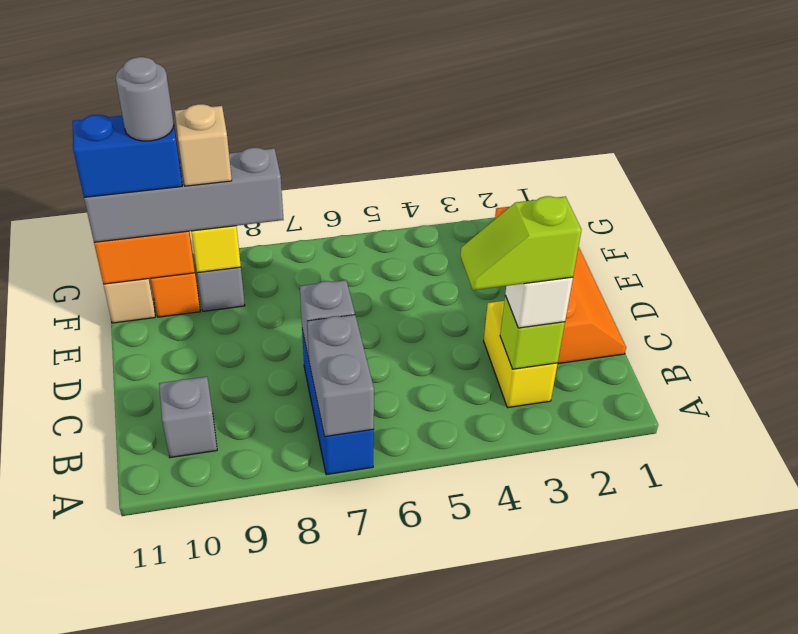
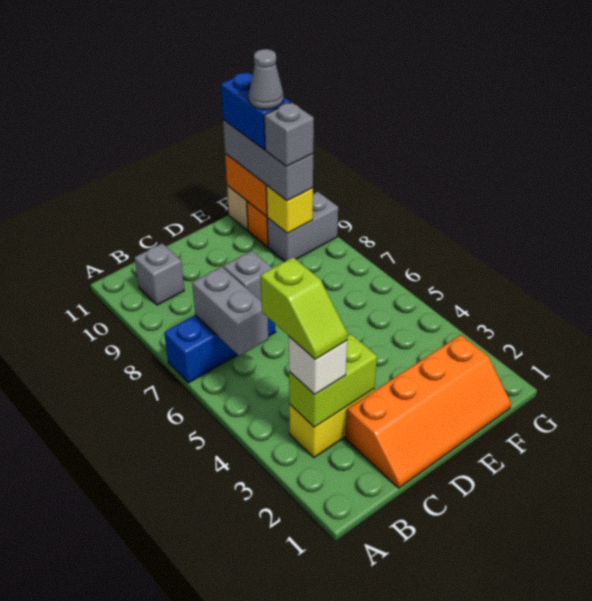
grey 1x2 brick [307,315,374,436] -> grey 1x2 brick turned to [192,267,268,356]
lime 1x1 brick [500,296,565,369] -> lime 1x2 brick [289,334,377,427]
lime 1x2 slope [460,196,581,290] -> lime 1x2 slope turned to [260,257,348,359]
grey 1x4 brick [84,148,284,242] -> grey 1x3 brick [223,120,313,201]
tan 1x1 brick [175,104,232,186] -> grey 1x1 brick [264,102,314,166]
grey 1x1 round brick [116,57,174,141] -> grey 1x1 cone [249,49,283,109]

